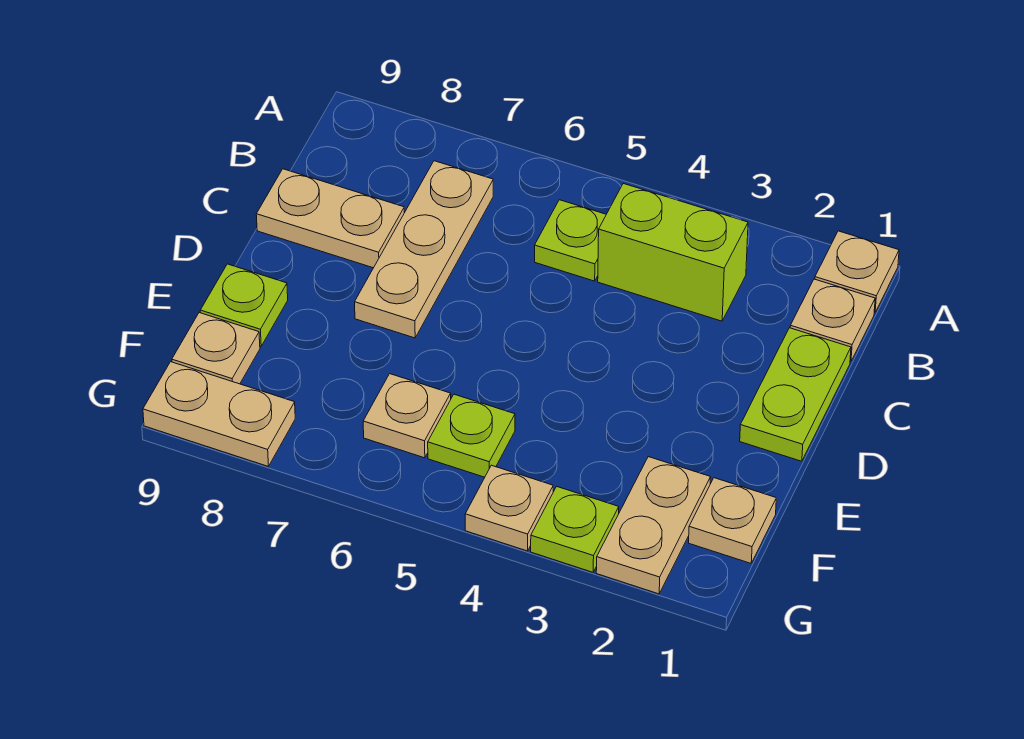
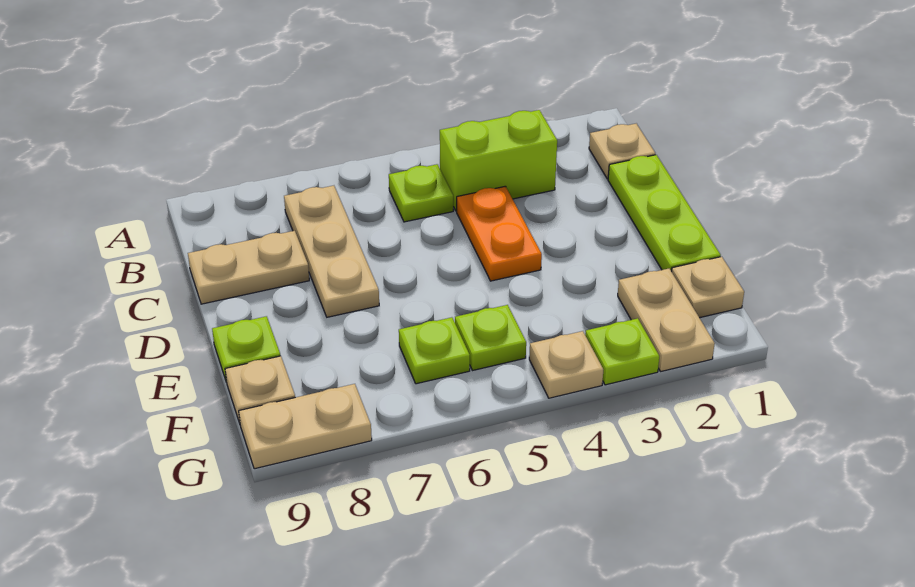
tan 1x1 plate [815,231,899,313] -> none
lime 1x2 plate [740,328,851,461] -> lime 1x3 plate [608,155,721,272]
none -> orange 1x2 plate [457,186,542,281]
tan 1x1 plate [363,374,451,458] -> lime 1x1 plate [399,317,470,384]

